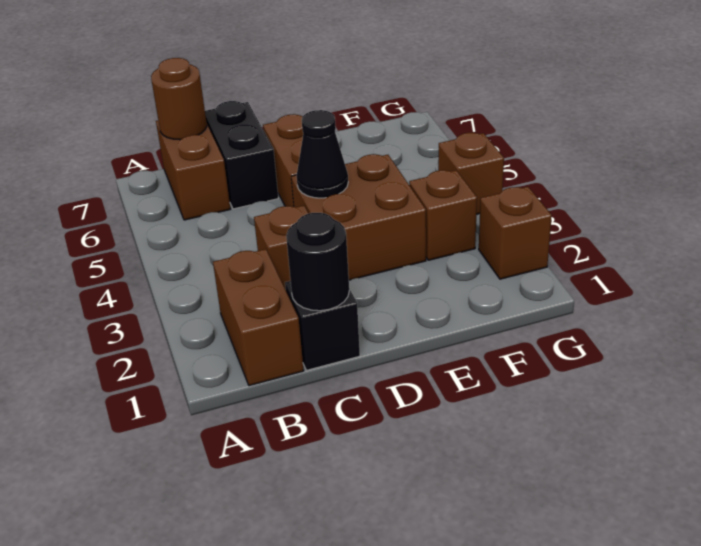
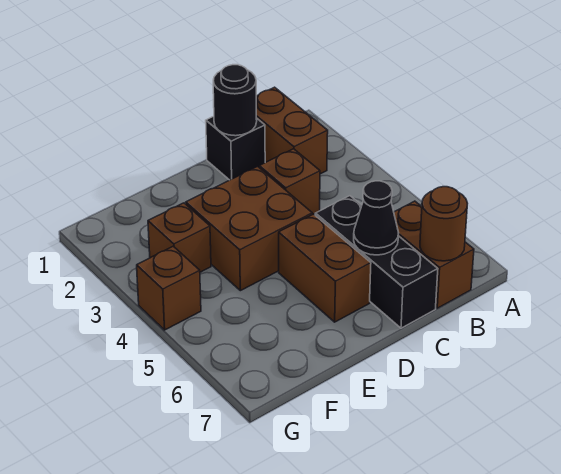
black 1x2 brick [205,101,278,209] -> black 1x3 brick [315,196,438,328]
black 1x1 cone [297,110,348,198] -> black 1x1 cone moved to [354,181,399,255]
brown 1x1 brick [479,187,552,279] -> none

